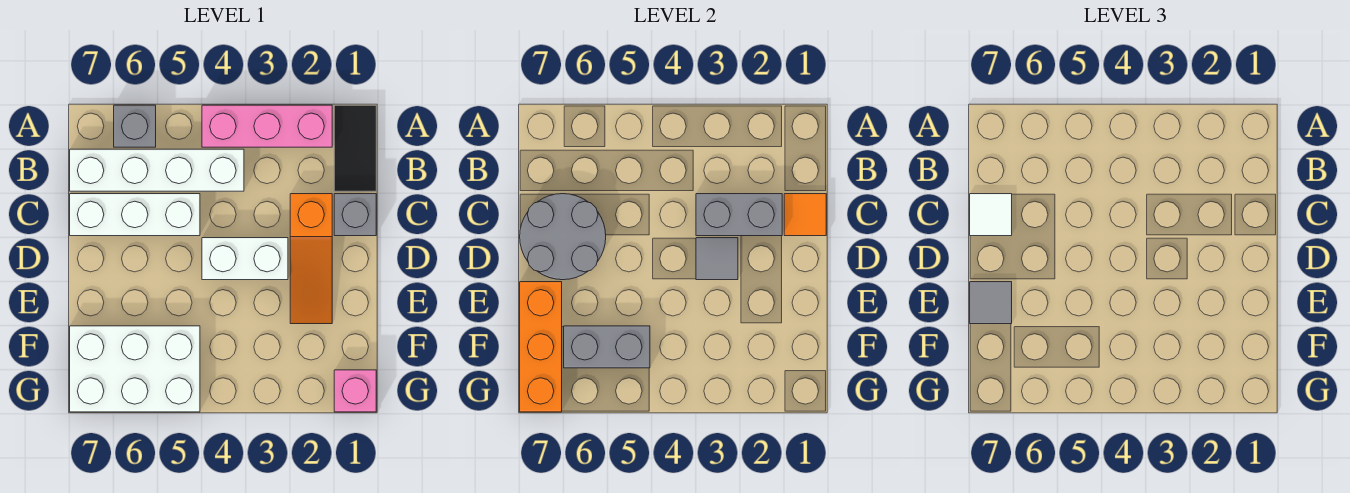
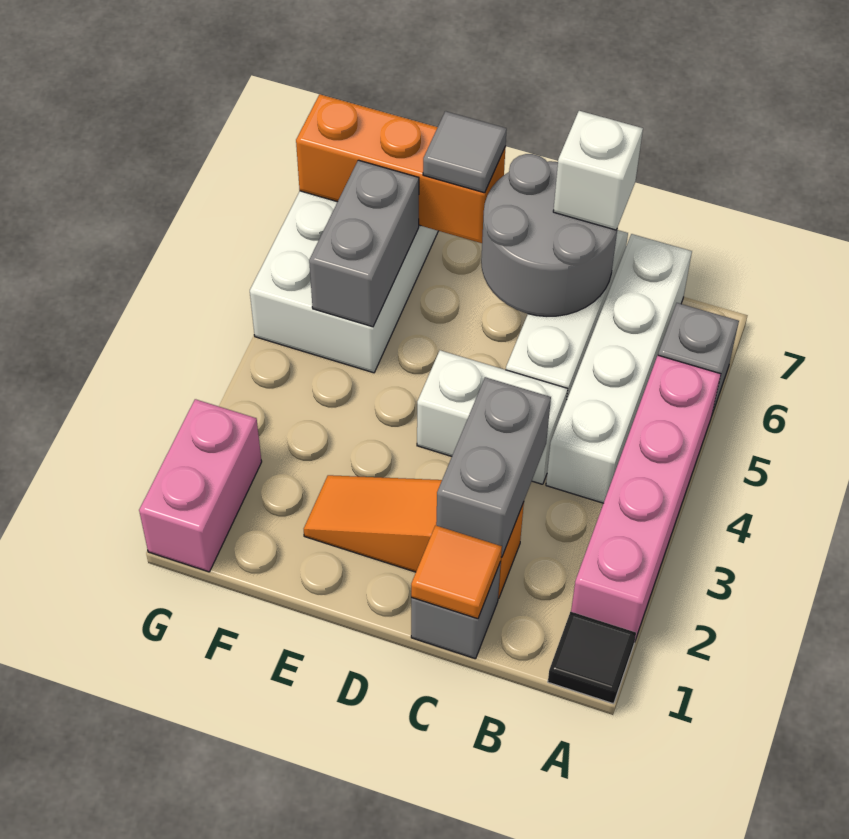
black 1x2 tile [334,105,376,191] -> black 1x1 tile [548,612,636,704]
pink 1x3 brick [202,105,332,147] -> pink 1x4 brick [571,355,721,640]
white 1x1 tile [970,194,1012,236] -> white 1x1 brick [553,111,643,230]
white 1x2 brick [202,238,288,280] -> white 1x2 brick turned to [417,350,568,484]
grey 1x1 tile [696,238,738,280] -> none
pink 1x1 brick [334,370,376,412] -> pink 1x2 brick [139,399,262,572]

